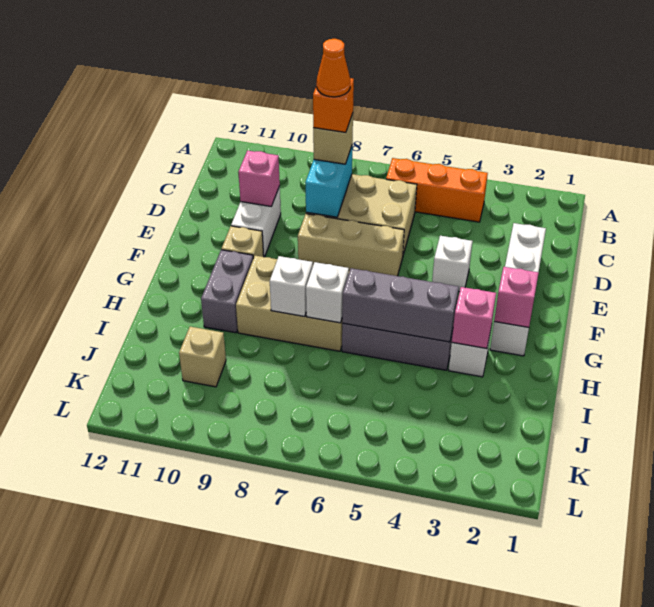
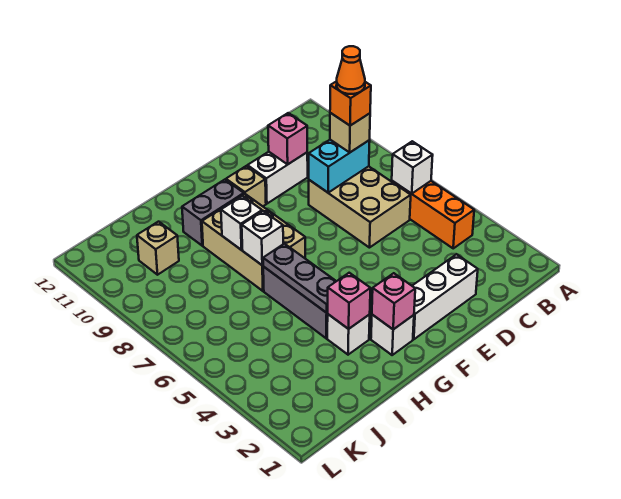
white 1x1 brick [432,236,472,292] -> white 1x1 brick moved to [392,141,433,194]
tan 1x3 brick [298,214,404,276] -> none
grey 1x3 brick [342,268,459,342] -> grey 1x3 plate [263,244,336,313]

